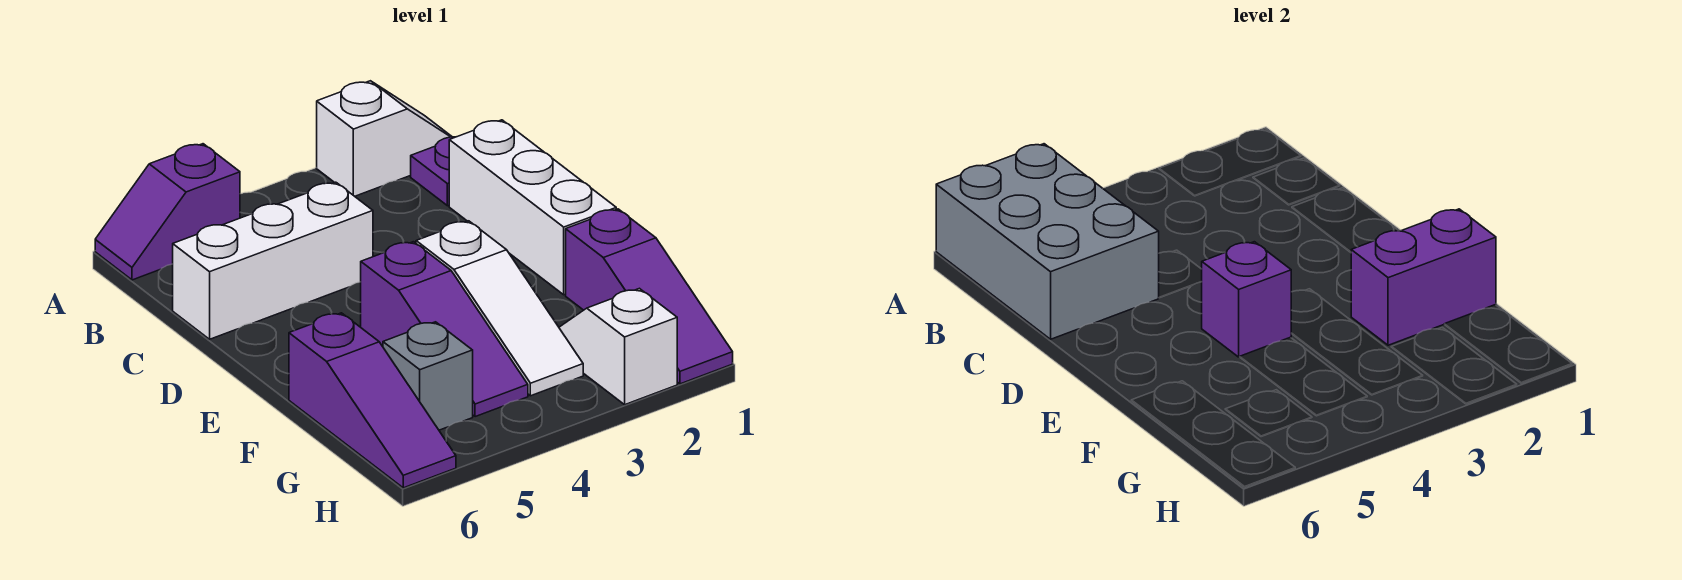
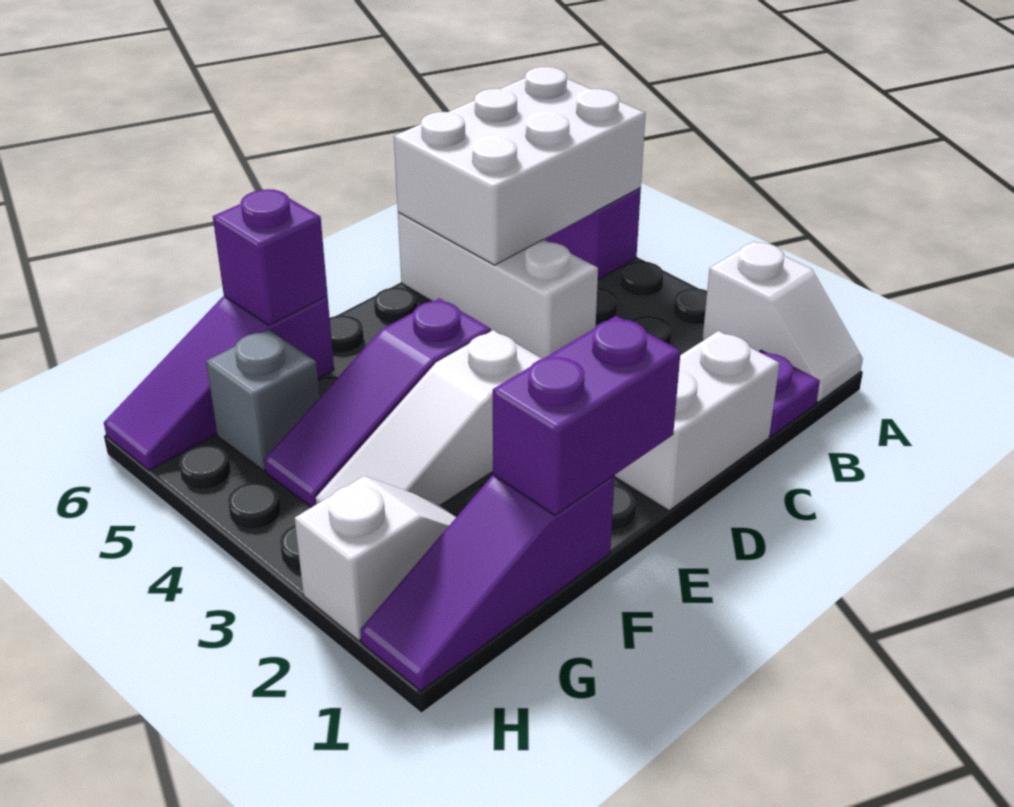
grey 2x3 brick [936,144,1159,339] -> white 2x3 brick [394,67,646,265]
white 1x3 brick [449,120,616,295] -> white 1x2 brick [614,331,780,510]
purple 1x1 brick [1202,242,1291,357] -> purple 1x1 brick moved to [213,189,328,325]
purple 1x2 brick [1351,209,1496,345] -> purple 1x2 brick turned to [493,316,681,515]

